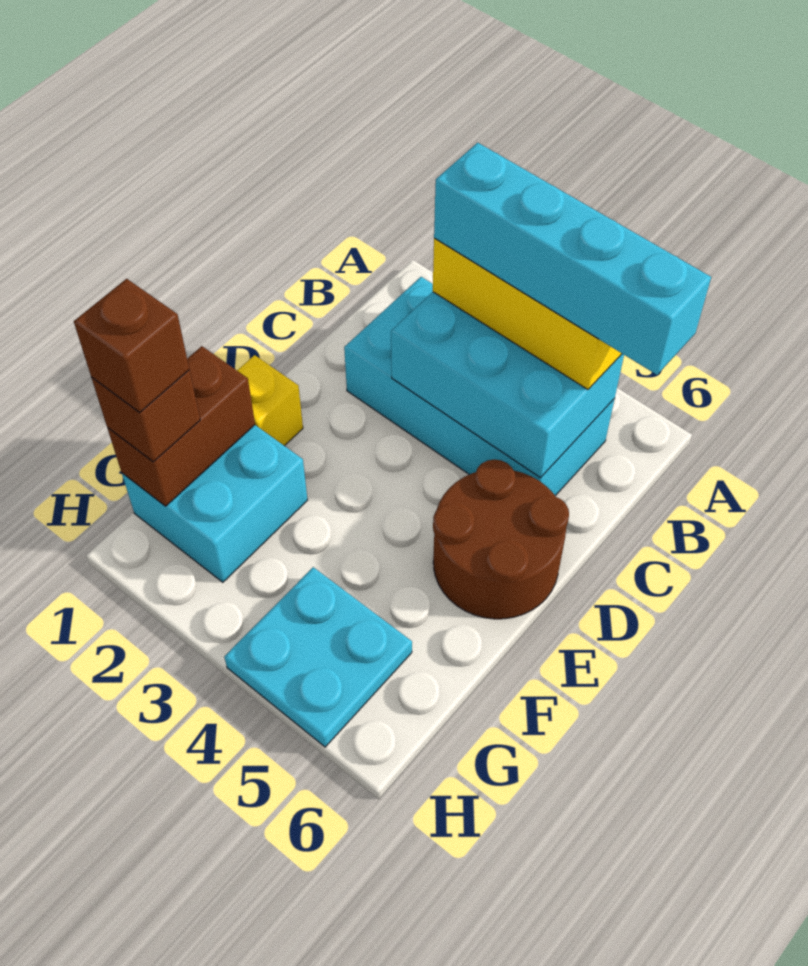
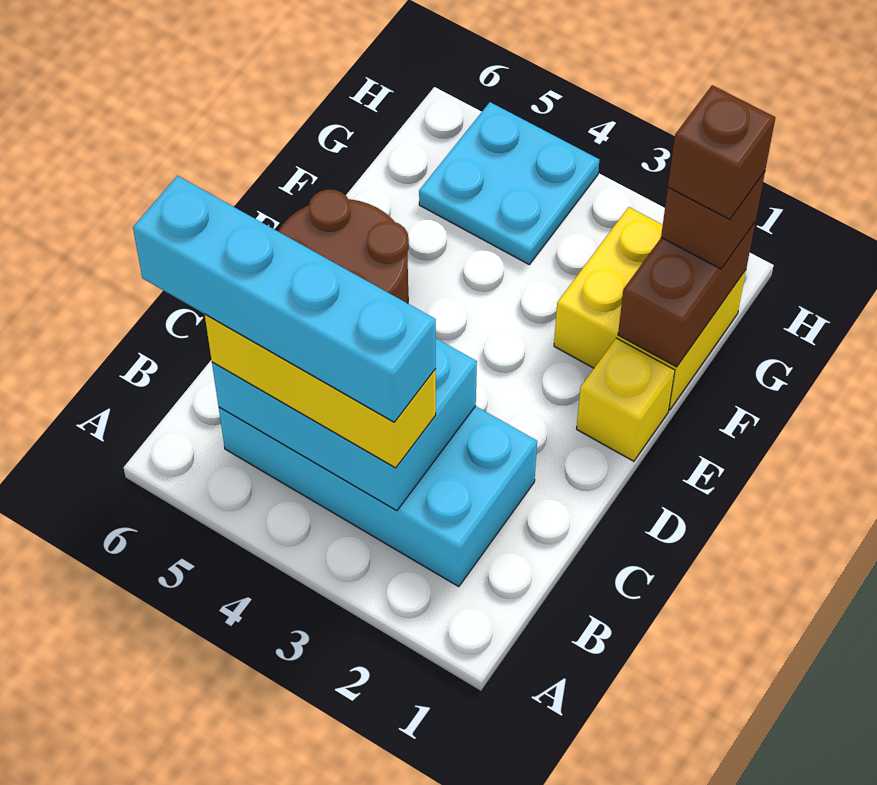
cyan 2x2 brick [122,425,307,582] -> yellow 2x2 brick [554,207,746,410]

